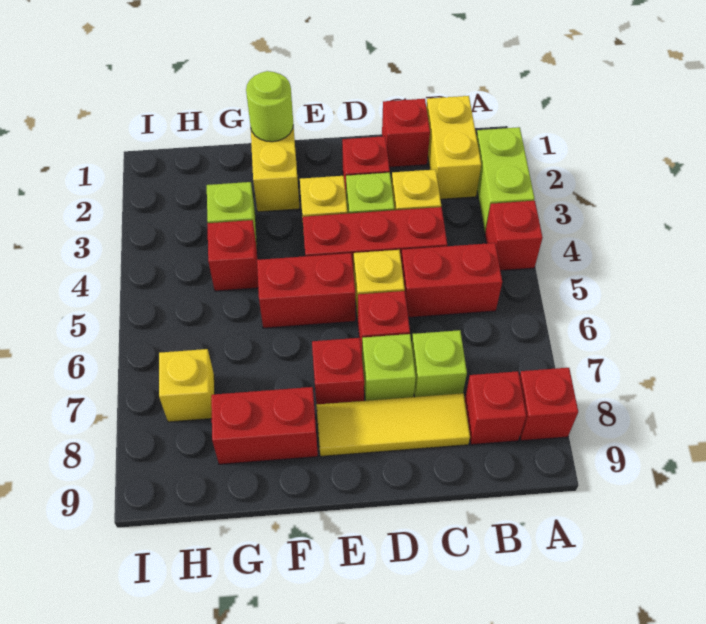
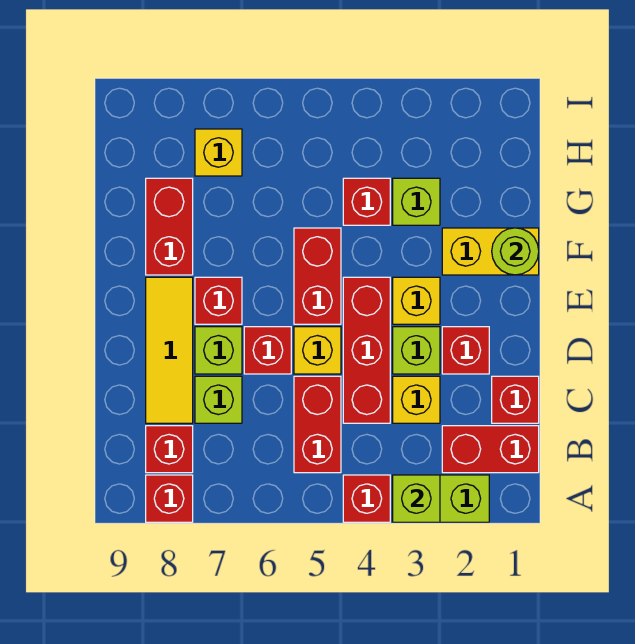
none -> lime 1x1 brick [393,475,440,522]
yellow 1x2 brick [426,96,481,199] -> red 1x2 brick [442,426,539,473]

